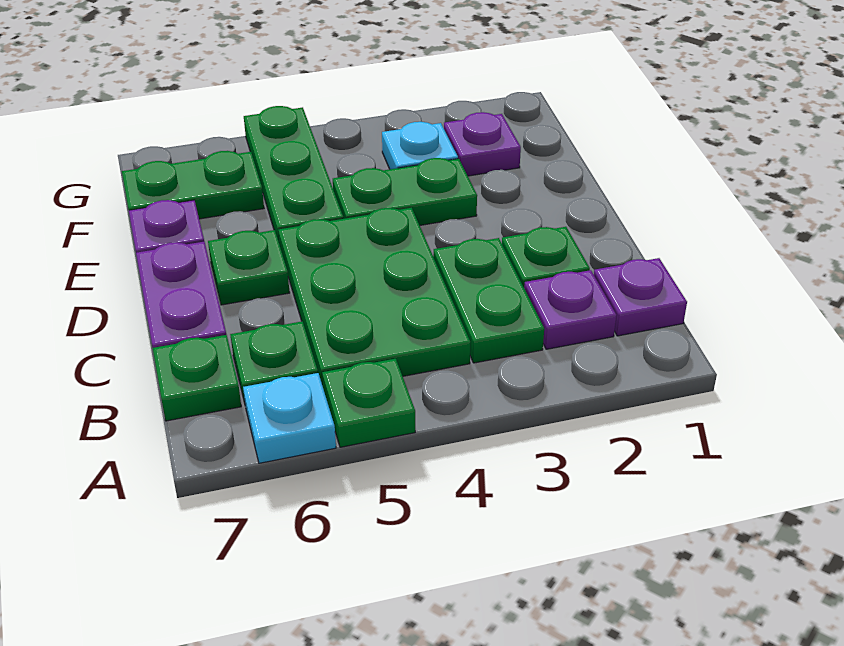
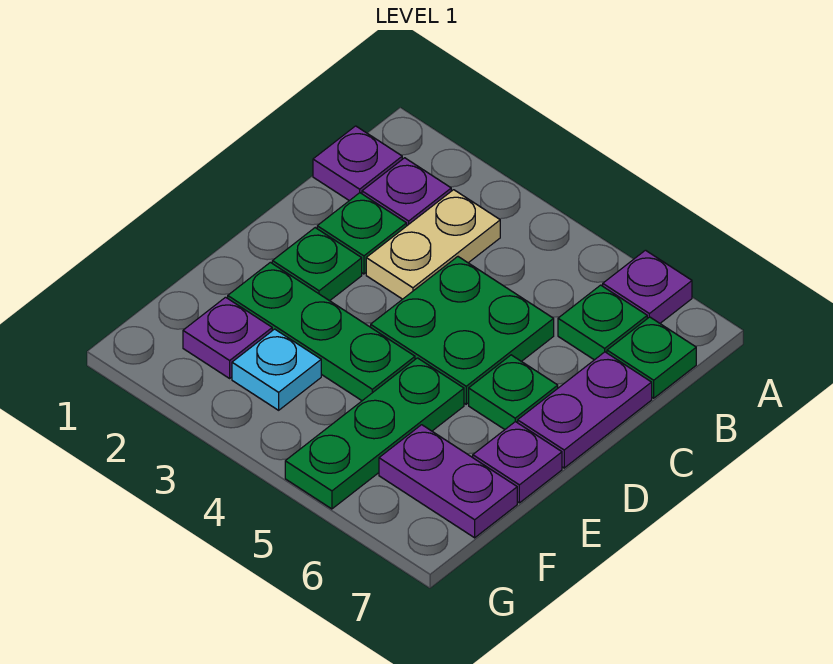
green 1x1 plate [322,359,415,447] -> green 1x1 plate moved to [272,228,362,301]
cyan 1x1 plate [243,373,336,463] -> purple 1x1 plate [603,250,692,323]
green 1x2 plate [433,238,544,363] -> tan 1x2 plate [366,190,500,299]
green 2x3 plate [278,208,471,386] -> green 2x2 plate [371,257,554,404]
green 1x2 plate [333,158,477,225] -> green 1x3 plate [228,262,415,401]
green 1x2 plate [122,151,264,219] -> purple 1x2 plate [379,425,517,538]

